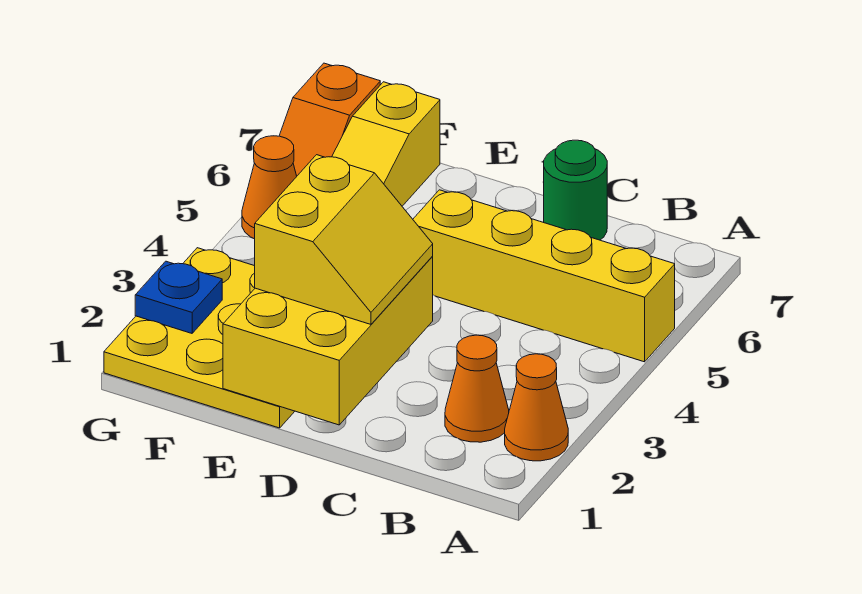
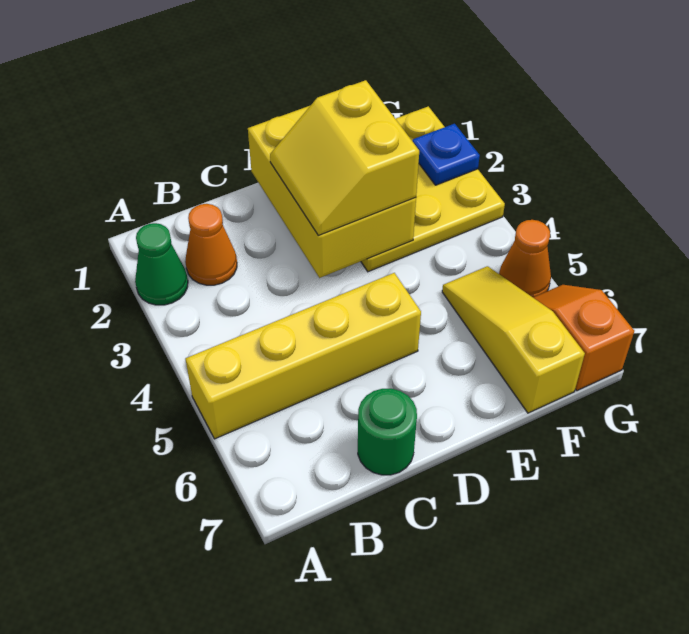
orange 1x1 cone [505,354,568,461] -> green 1x1 cone [135,223,188,305]

